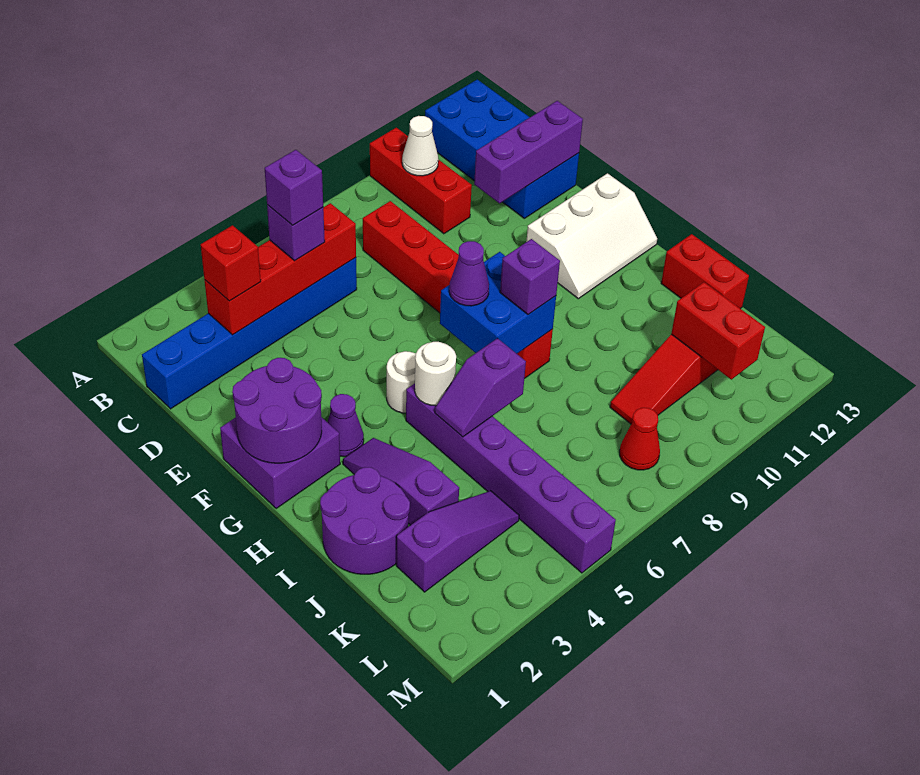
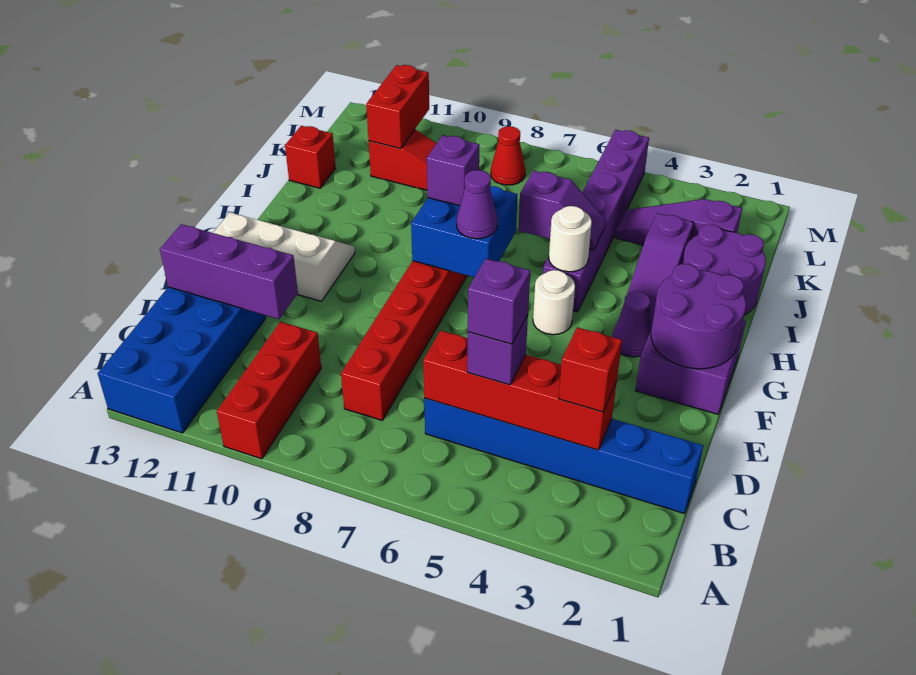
white 1x1 cone [402,116,438,176] -> none
red 1x2 brick [661,234,749,309] -> red 1x1 brick [285,126,336,188]

